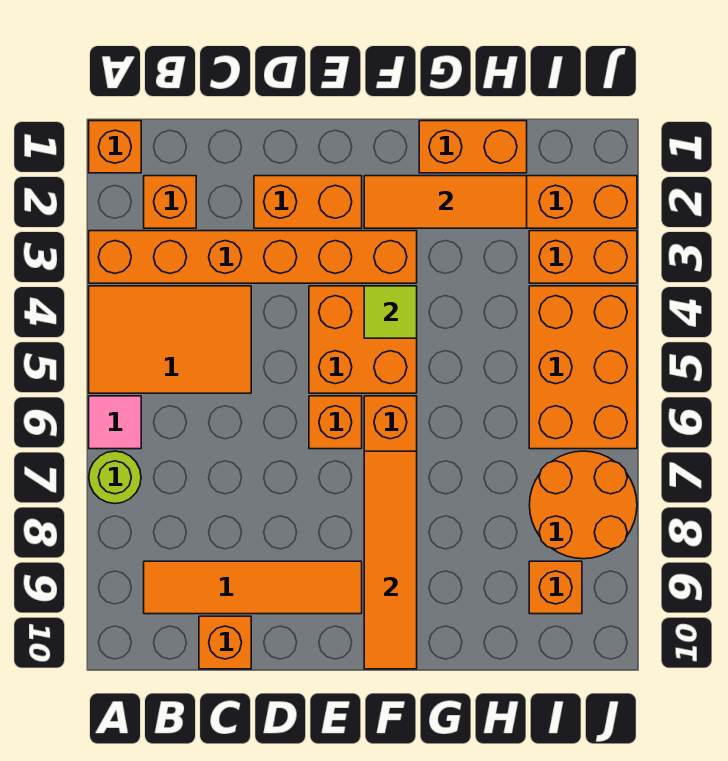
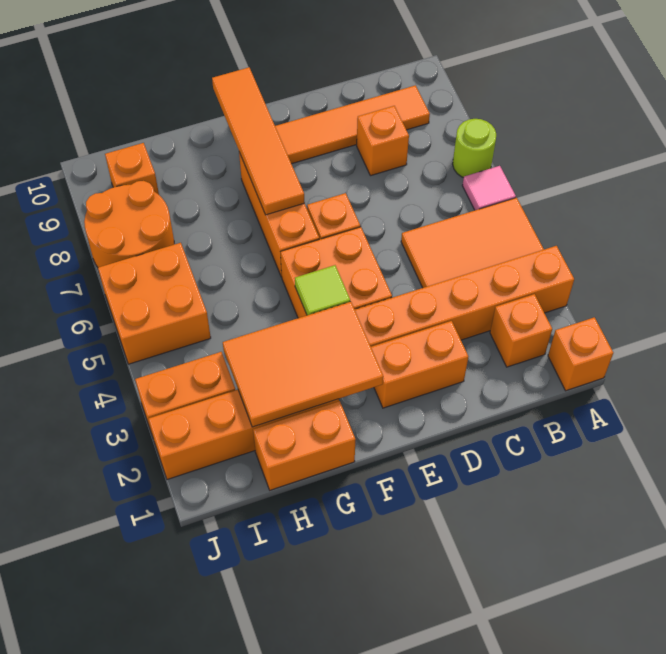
orange 1x1 brick [199,616,251,669] -> orange 1x1 brick moved to [357,106,409,176]
orange 1x3 tile [364,176,527,228] -> orange 2x3 tile [223,302,383,427]
orange 2x3 brick [529,286,637,449] -> orange 2x2 brick [98,243,211,364]

